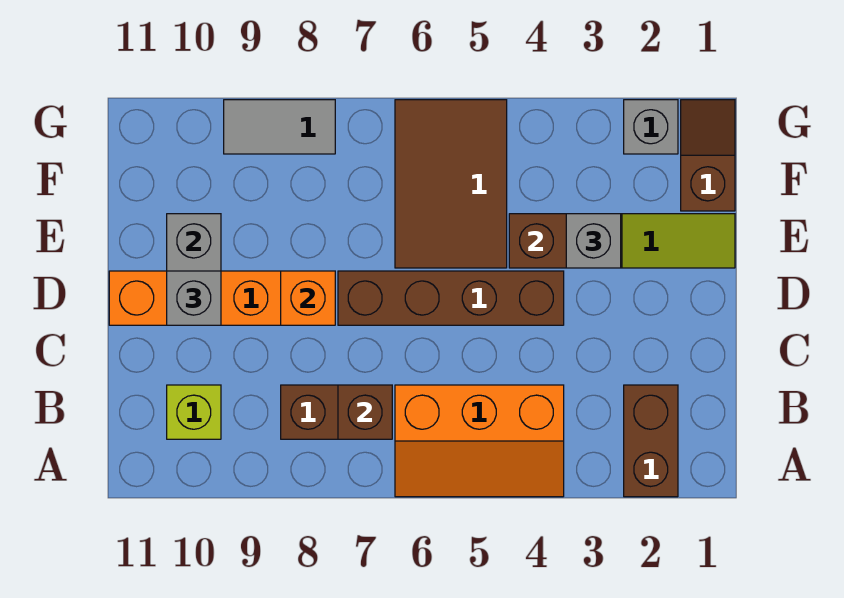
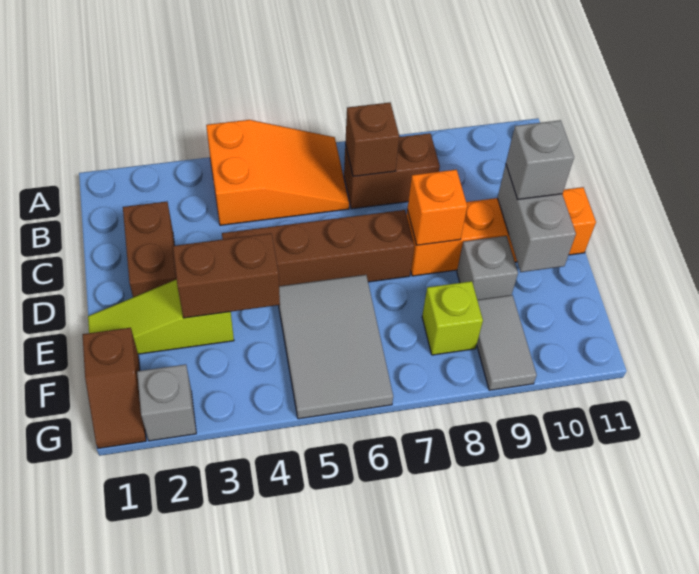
brown 1x2 brick [624,385,678,497] -> brown 1x2 brick moved to [123,201,176,297]
orange 2x3 slope [395,385,564,497] -> orange 2x3 slope turned to [206,120,349,225]
lime 1x1 brick [167,385,221,439] -> lime 1x1 brick moved to [422,281,483,355]
grey 1x1 brick [566,214,621,268] -> grey 1x1 brick moved to [457,236,518,300]
brown 2x3 tile [395,100,507,268] -> grey 2x3 tile [278,275,393,419]
grey 1x2 tile [224,100,335,154] -> grey 1x2 tile turned to [477,295,537,390]

